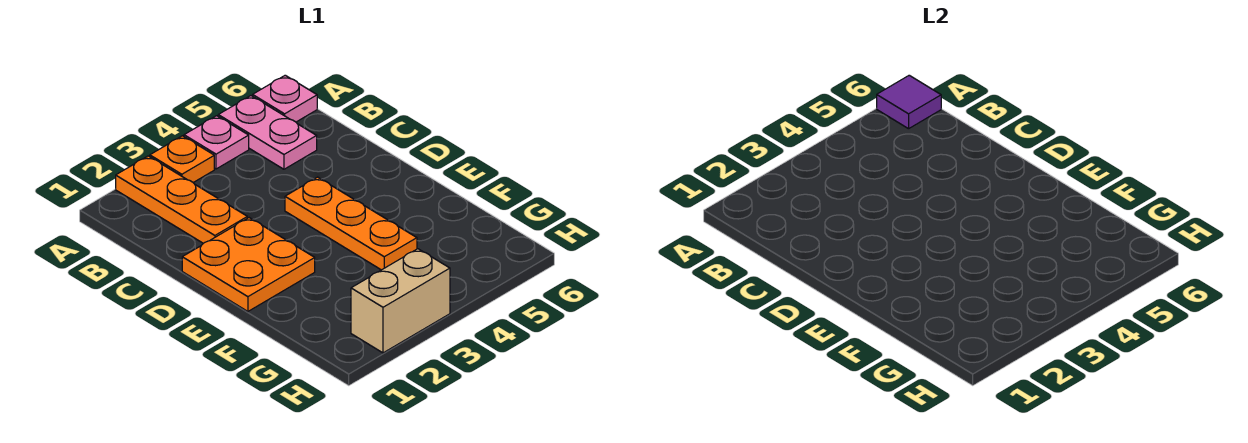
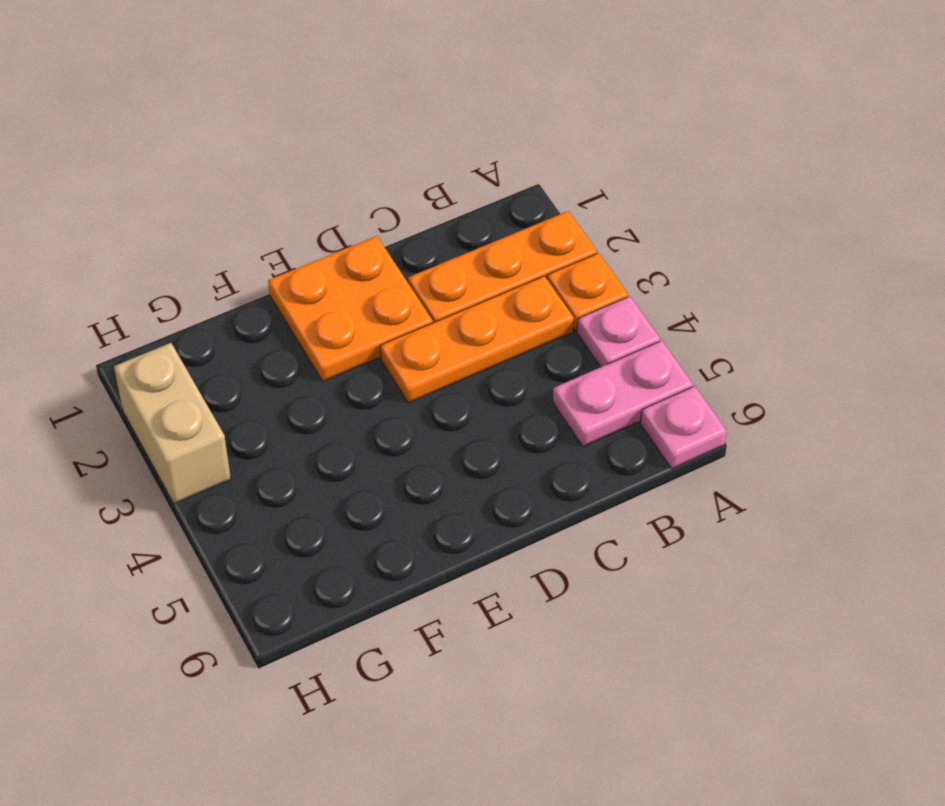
purple 1x1 tile [877,75,941,129] -> none
orange 1x3 plate [285,177,417,270] -> orange 1x3 plate moved to [380,276,574,403]

